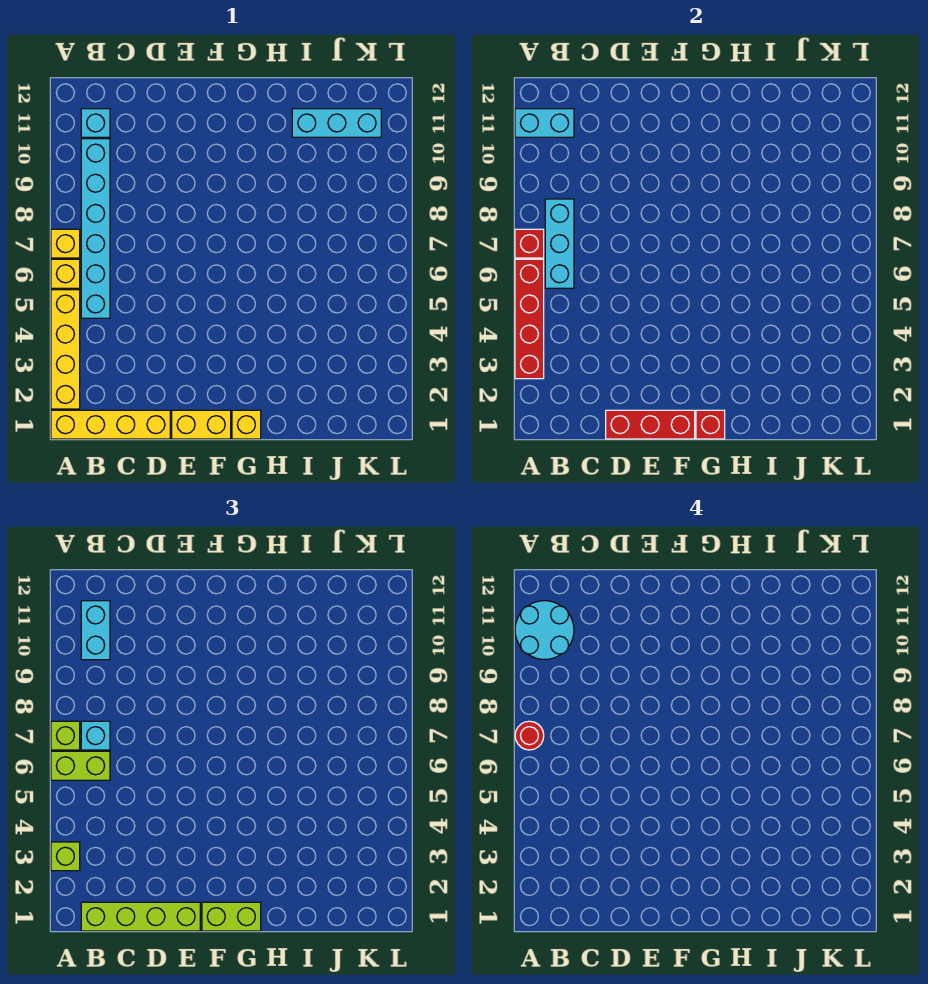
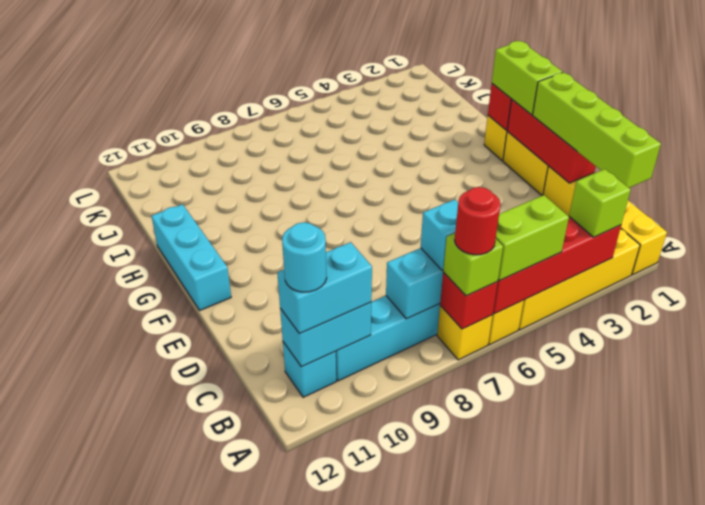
lime 1x2 brick [51,751,110,780] -> lime 1x2 brick turned to [496,195,569,281]
cyan 2x2 round brick [515,601,574,660] -> cyan 1x1 round brick [282,222,327,292]
cyan 1x2 brick [515,109,574,137] -> cyan 1x2 brick turned to [280,302,371,367]
cyan 1x3 brick [292,109,381,137] -> cyan 1x3 brick moved to [152,204,231,311]

